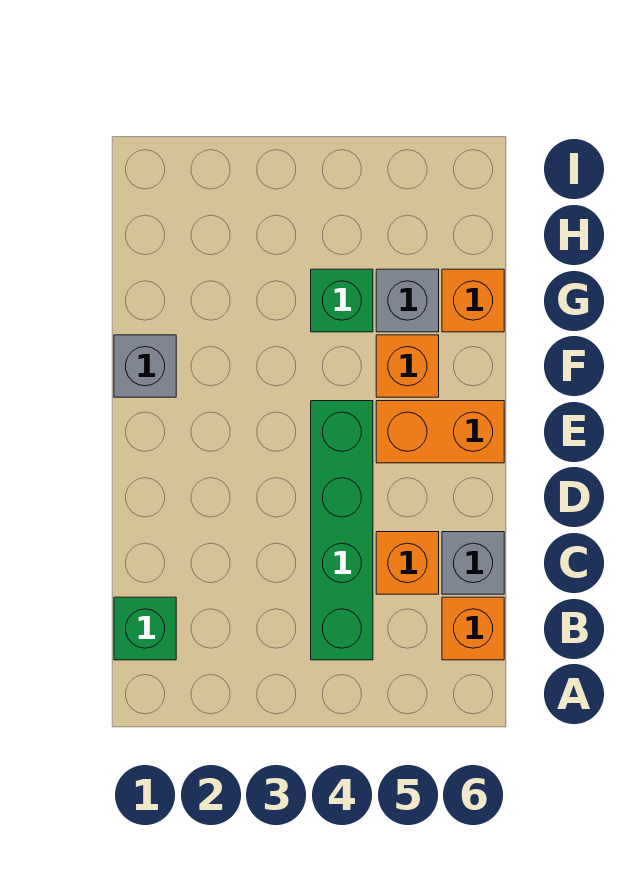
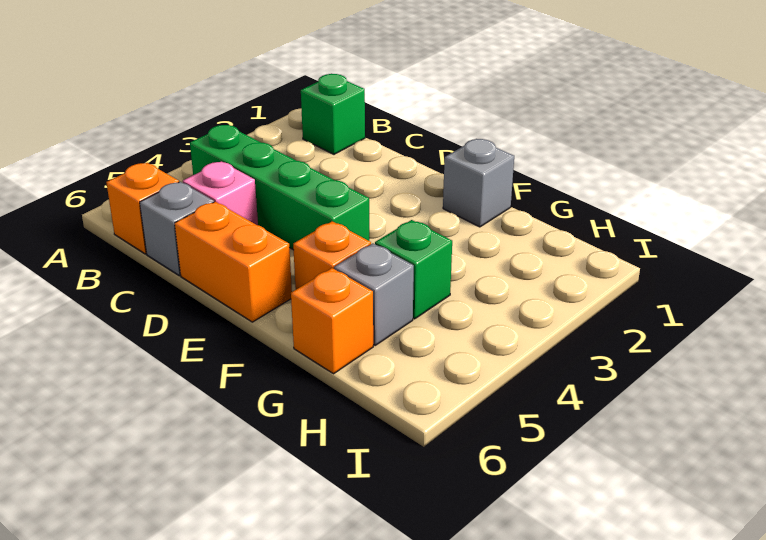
orange 1x1 brick [376,532,439,594] -> pink 1x1 brick [183,161,258,225]
orange 1x2 brick [376,401,504,463] -> orange 1x2 brick turned to [175,202,292,322]

